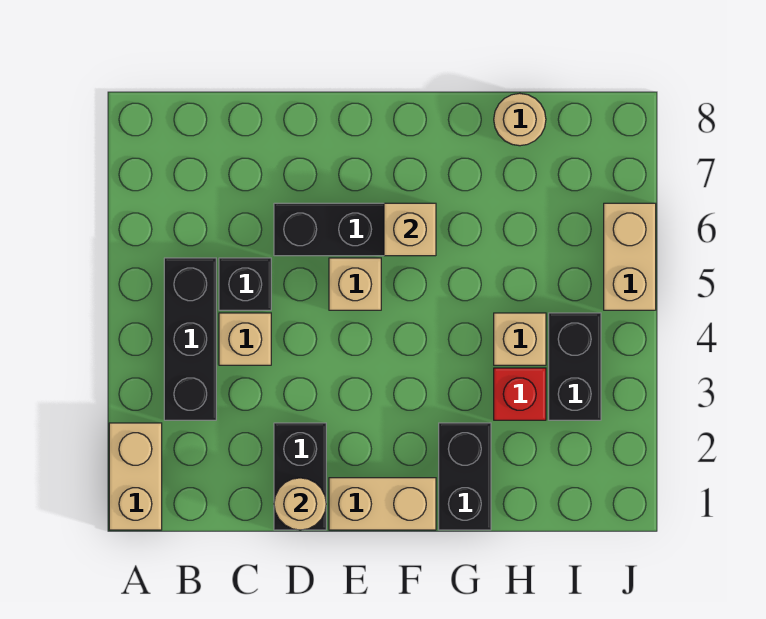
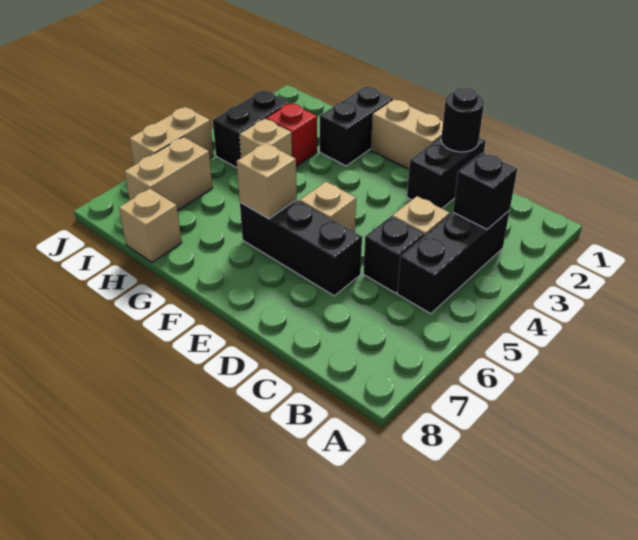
tan 1x2 brick [109,423,162,530] -> tan 1x2 brick moved to [124,137,213,211]
none -> black 1x1 brick [453,153,517,229]
tan 1x1 round brick [274,478,326,530] -> black 1x1 round brick [441,87,484,152]
tan 1x1 round brick [494,93,546,146] -> tan 1x1 brick [119,189,182,262]

